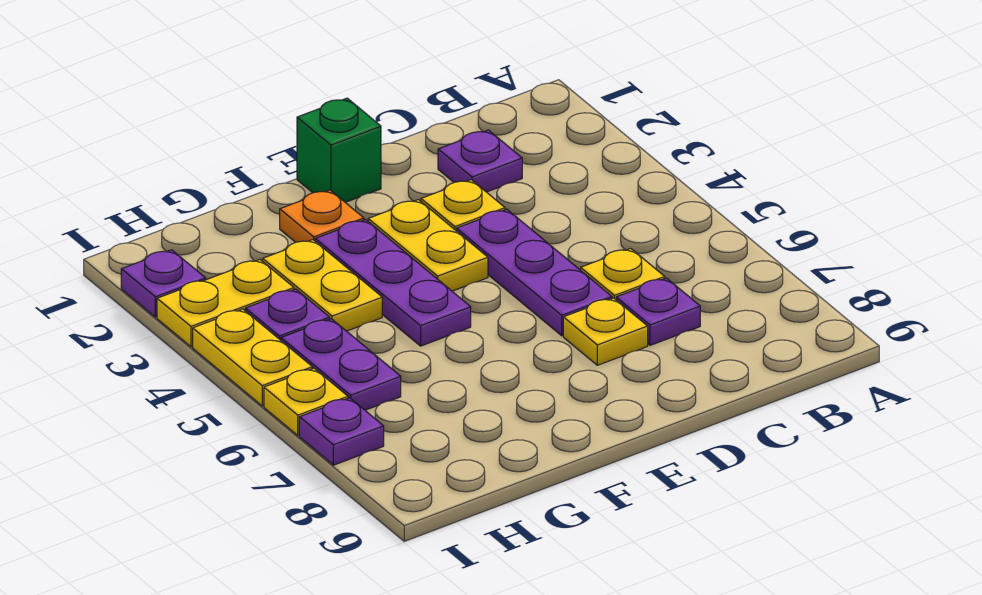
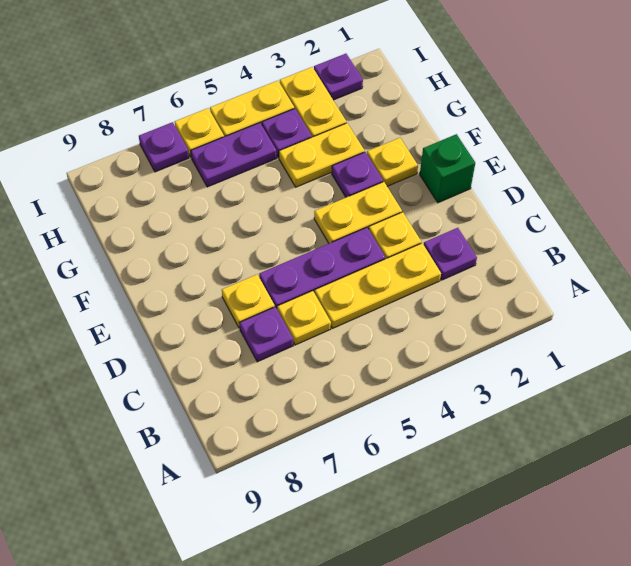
none -> yellow 1x3 plate [315,243,441,328]
orange 1x1 plate [280,190,364,242] -> yellow 1x1 plate [367,138,418,186]
purple 1x3 plate [315,220,471,346] -> purple 1x1 plate [332,152,383,197]

